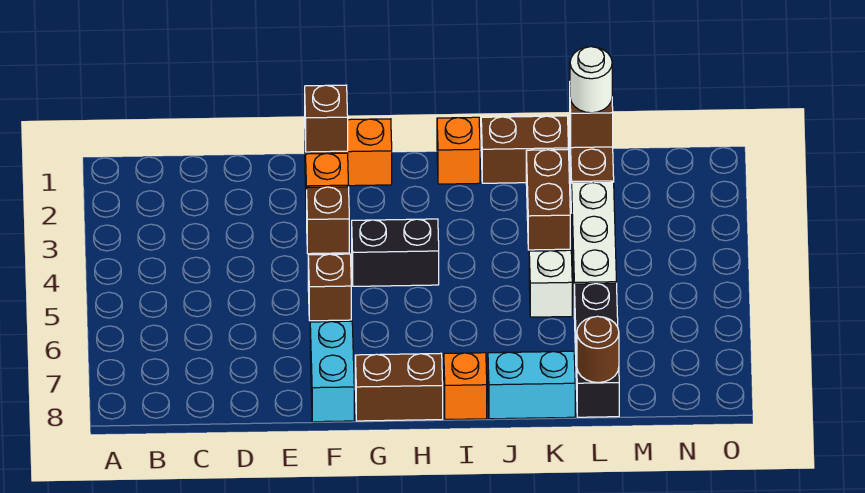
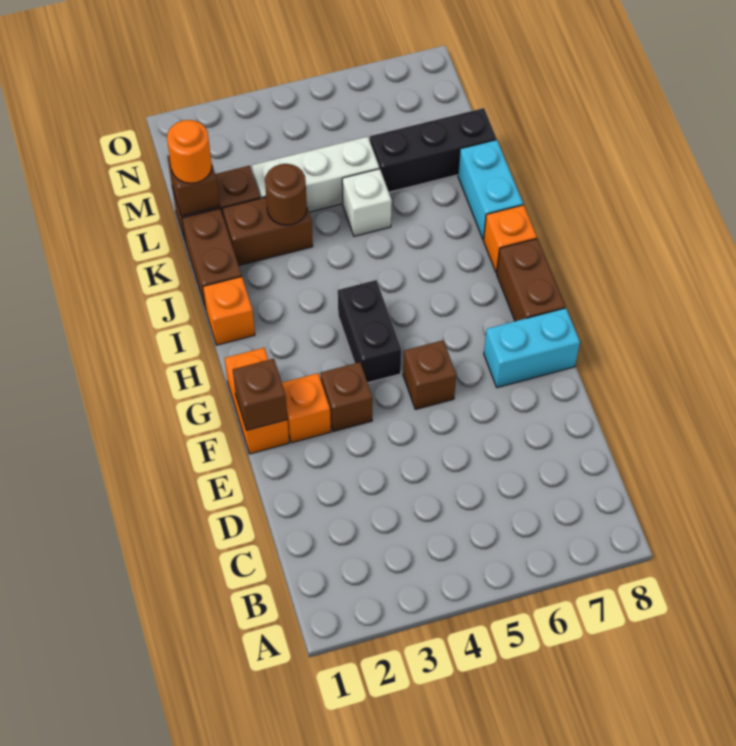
white 1x1 round brick [570,47,612,113] -> orange 1x1 round brick [167,120,212,183]
brown 1x1 round brick [577,316,619,383] -> brown 1x1 round brick moved to [265,164,307,225]

